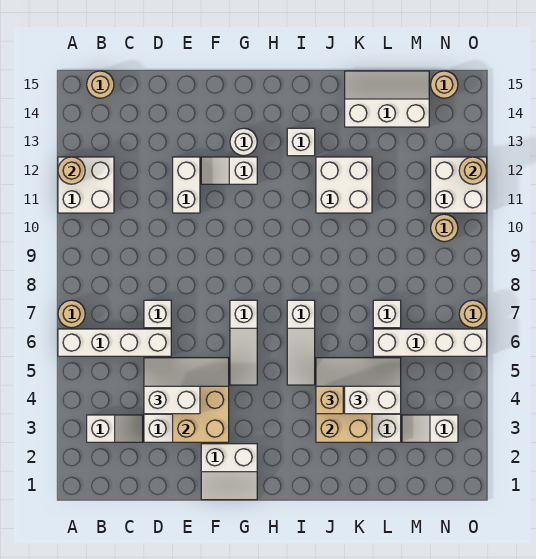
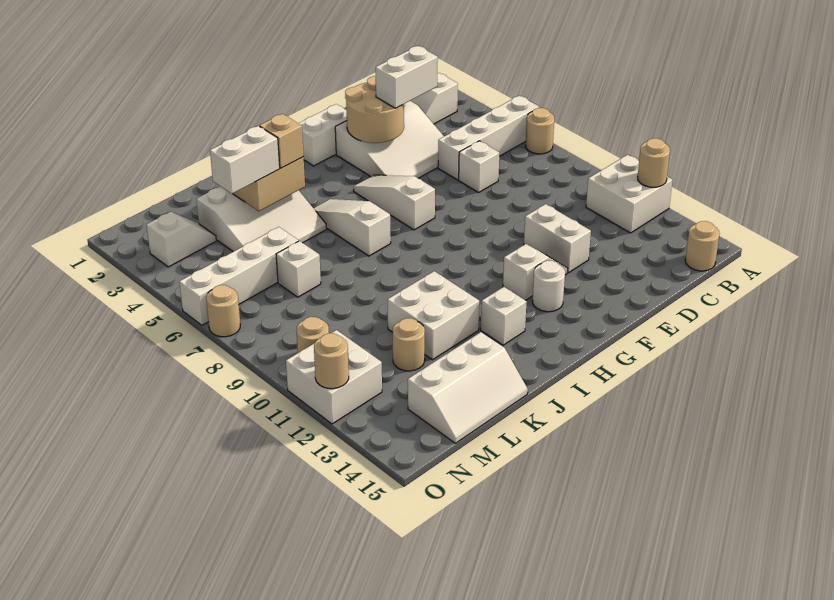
tan 2x2 brick [173,386,229,442] -> tan 2x2 round brick [345,76,404,143]
tan 1x1 round brick [431,71,458,98] -> tan 1x1 round brick moved to [393,318,425,371]

